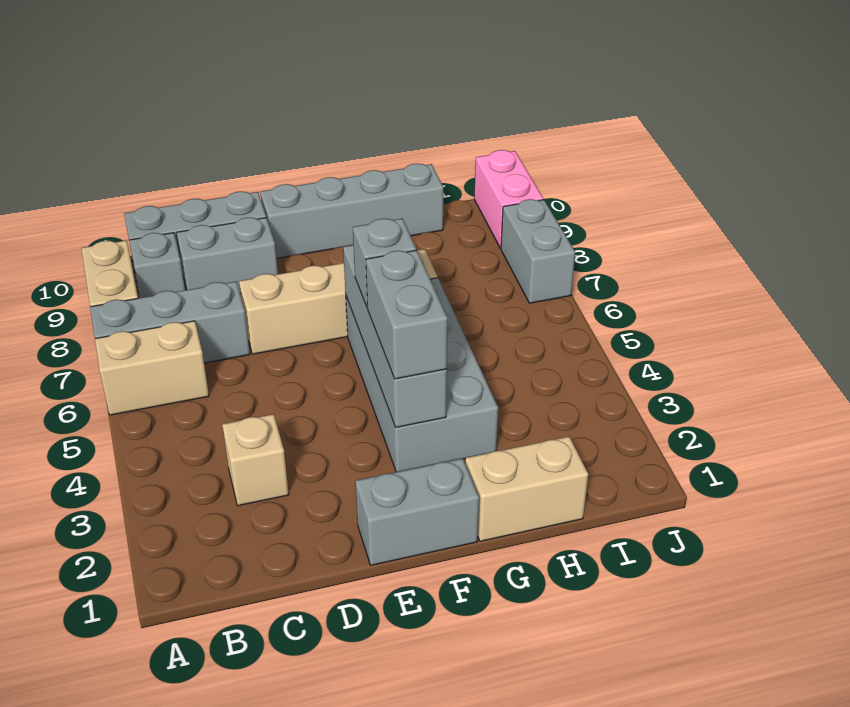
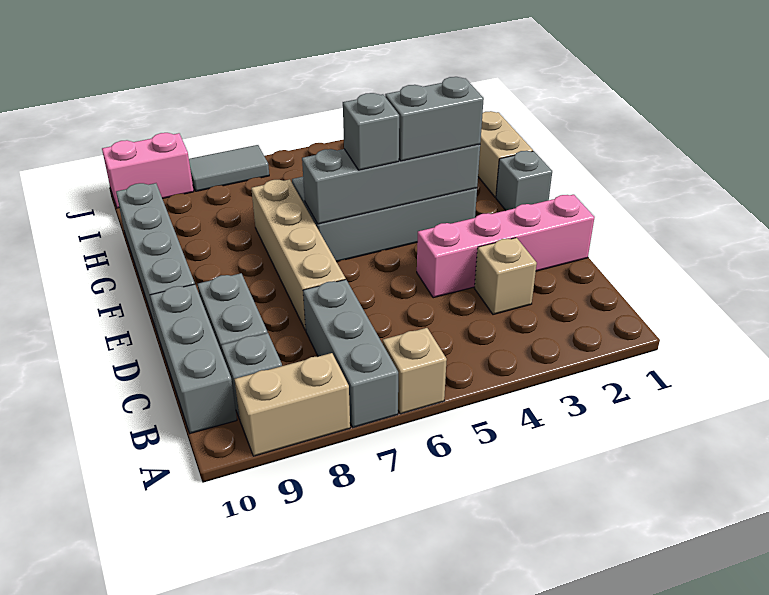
tan 1x2 brick [95,321,209,415] -> tan 1x1 brick [383,328,447,414]
none -> pink 1x4 brick [417,195,595,298]
grey 1x2 brick [355,458,479,565] -> grey 1x1 brick [496,151,552,210]
grey 1x2 brick [501,199,575,303] -> grey 1x2 tile [189,145,269,191]

